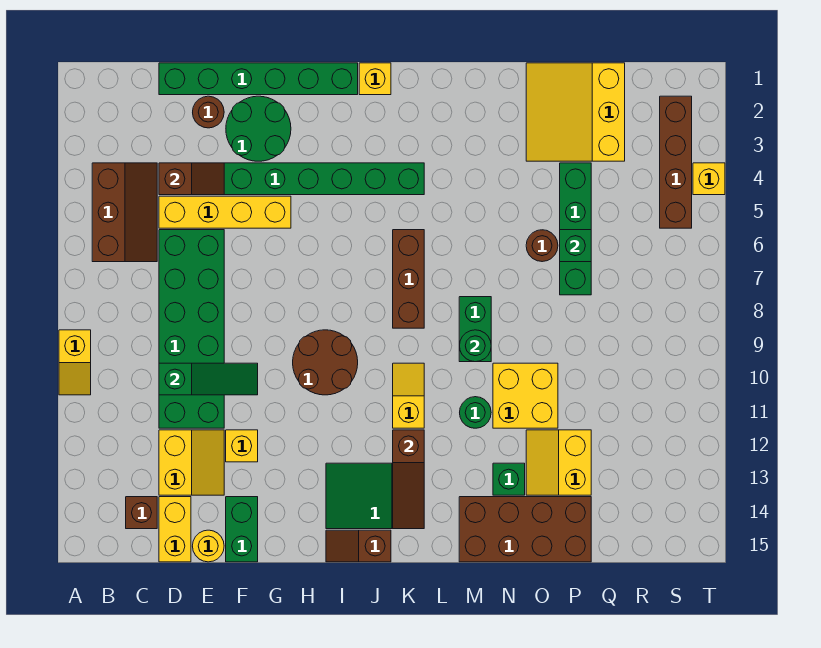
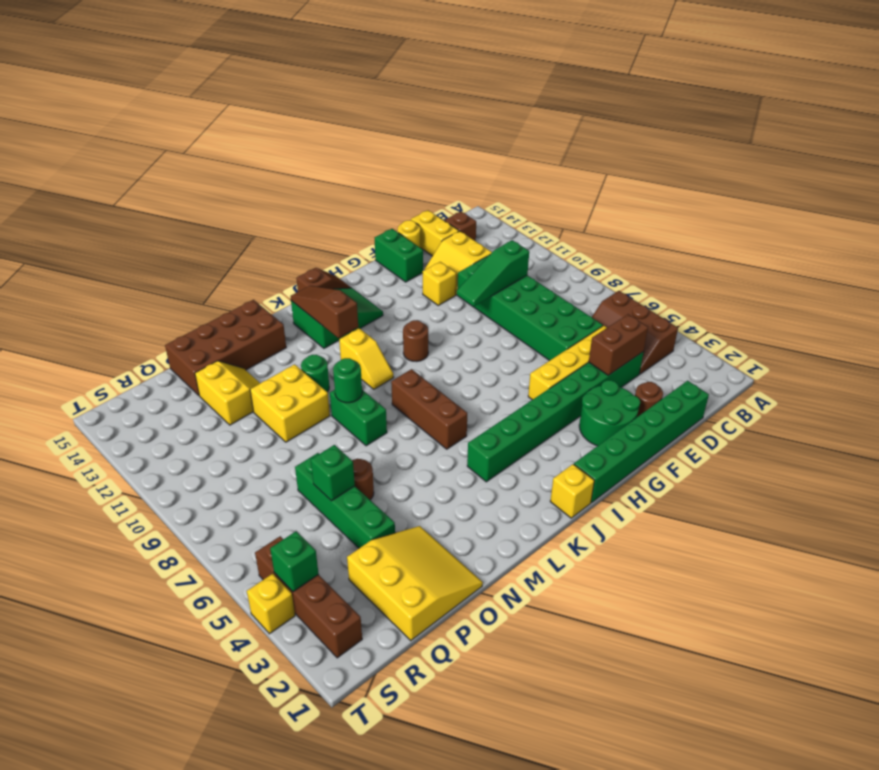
yellow 1x2 slope [59,330,91,395] -> none
brown 1x2 slope [159,163,224,195] -> brown 1x2 brick [589,314,648,375]
brown 2x2 round brick [293,330,358,395] -> brown 1x1 round brick [403,320,428,362]
green 1x1 brick [493,463,525,495] -> green 1x1 brick moved to [270,531,319,592]

